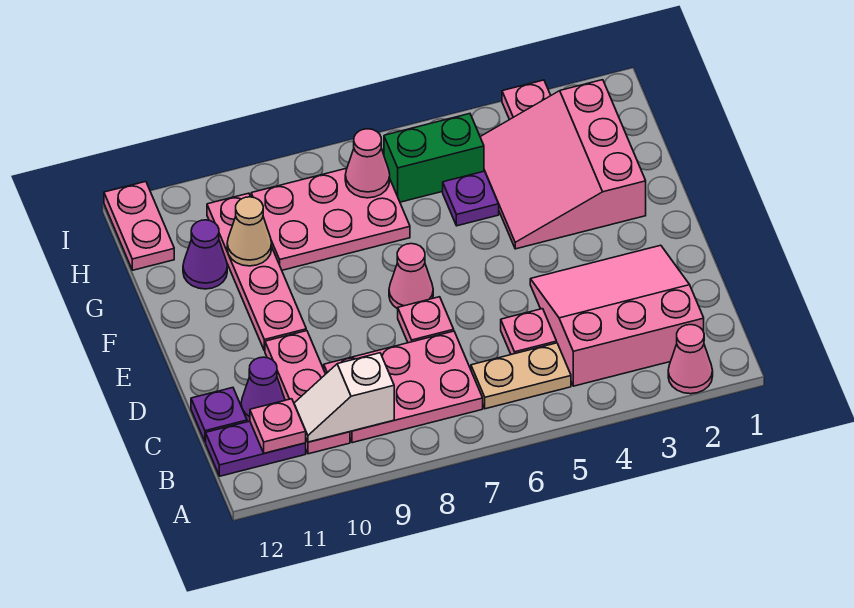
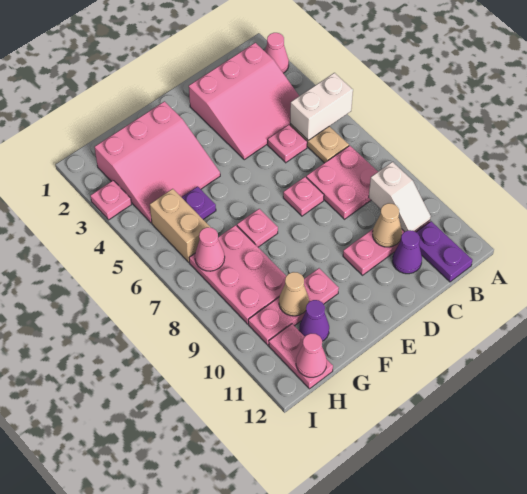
none -> white 1x2 brick [290,73,353,140]
pink 3x3 slope [530,245,704,386] -> pink 3x3 slope turned to [189,43,299,160]
pink 2x3 plate [324,331,483,443] -> pink 2x2 plate [306,146,378,219]
pink 1x1 plate [250,399,306,453] -> pink 1x1 plate moved to [237,209,278,247]
none -> tan 1x1 cone [373,203,402,247]
purple 1x1 plate [191,388,247,442] -> none
pink 1x1 cone [389,244,433,309] -> pink 1x1 cone moved to [296,333,327,377]
pink 1x4 plate [207,193,306,351] -> pink 1x3 plate [248,268,339,345]
green 1x2 brick [384,114,484,202] -> tan 1x2 brick [150,189,210,262]
pink 1x2 plate [104,182,174,270] -> pink 1x2 plate turned to [269,324,333,389]

